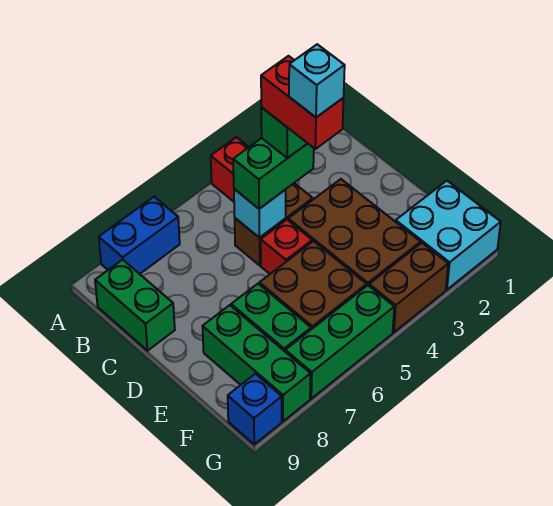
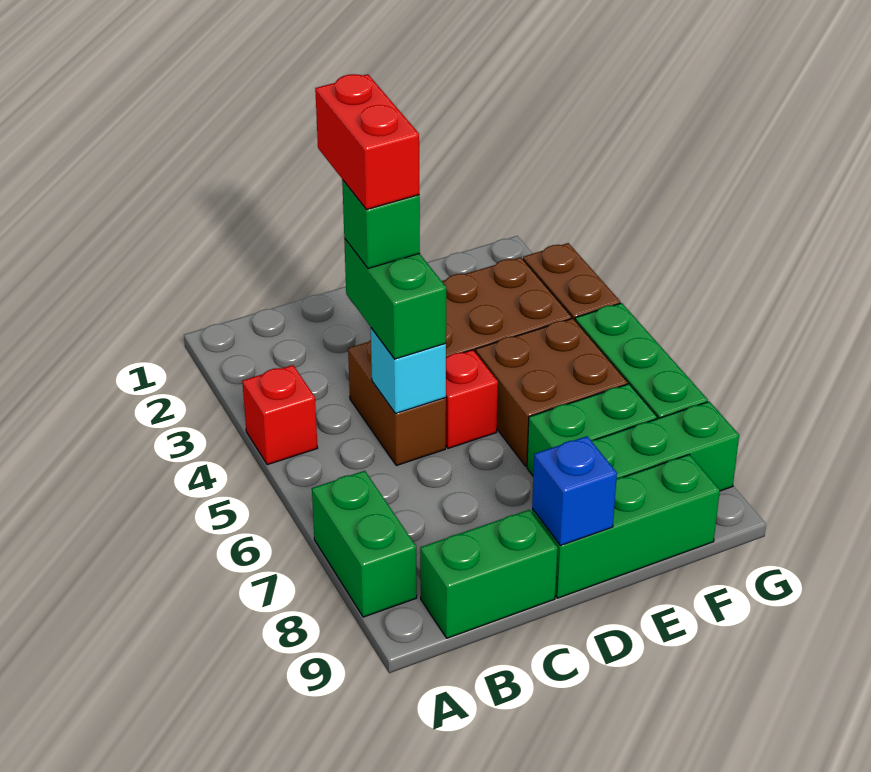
blue 1x2 brick [99,197,180,274] -> green 1x2 brick [312,471,417,617]
red 1x2 brick [261,56,344,149] -> red 1x2 brick turned to [315,74,419,210]
cyan 1x1 brick [289,44,345,117] -> none
none -> green 1x3 brick [532,454,720,598]
cyan 2x2 brick [396,181,501,290] -> none
blue 1x1 brick [228,374,282,444] -> blue 1x1 brick moved to [532,436,617,546]

